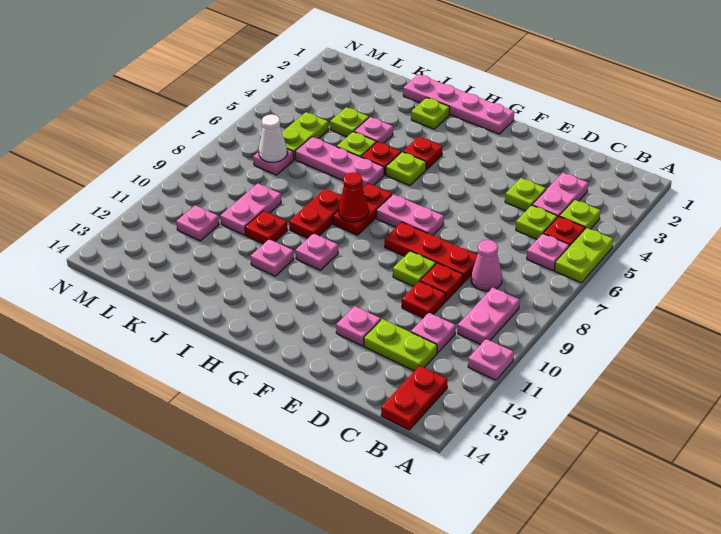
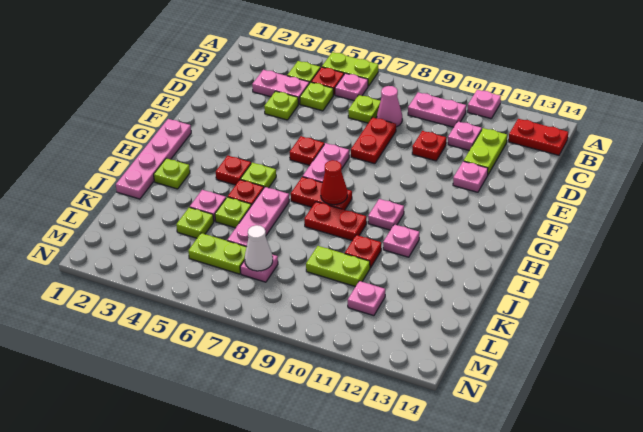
red 1x3 plate [385,222,477,283] -> red 1x2 plate [351,117,396,164]
red 1x1 plate [420,263,463,301] -> red 1x1 plate moved to [290,136,324,165]
lime 1x1 plate [393,251,436,286] -> lime 1x1 plate moved to [348,95,381,123]
pink 1x2 plate [220,183,281,235] -> lime 1x2 plate [306,246,370,287]

